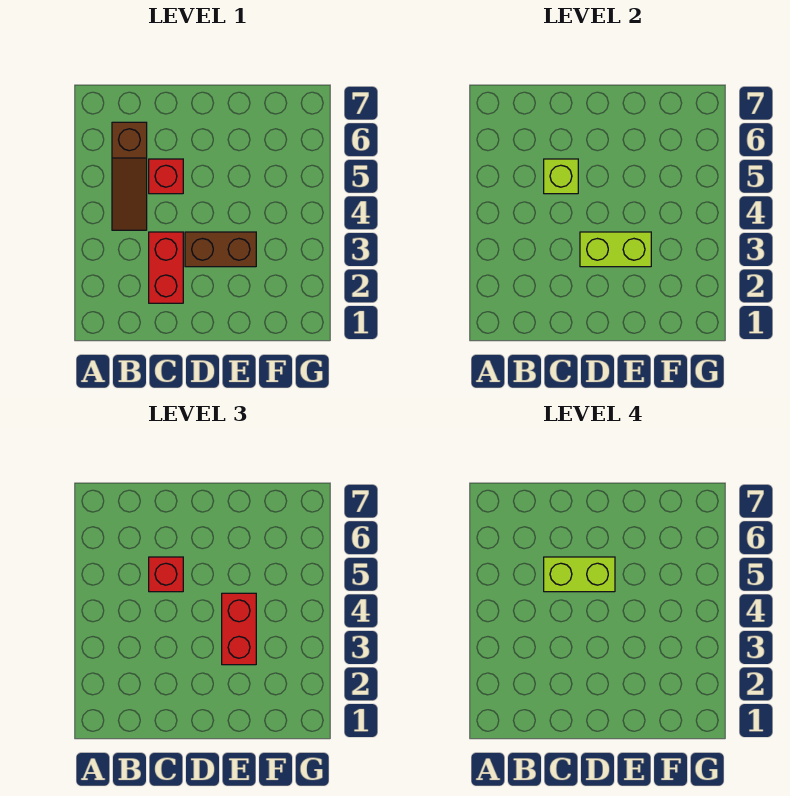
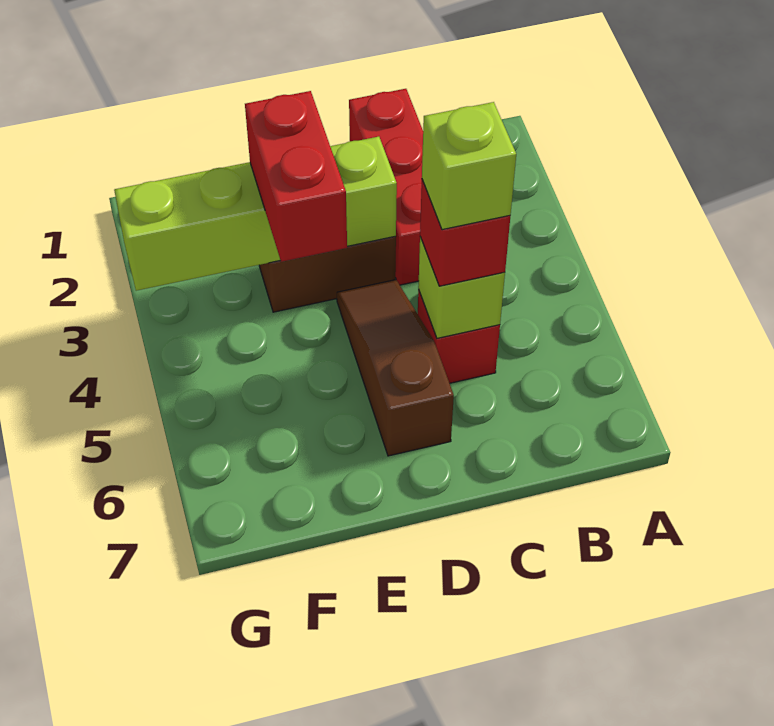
brown 1x3 slope [112,122,147,230] -> brown 1x3 slope moved to [337,280,454,456]
red 1x2 brick [149,232,183,303] -> red 1x3 brick [349,89,423,285]
lime 1x2 brick [544,557,615,592] -> lime 1x1 brick [422,102,516,230]
lime 1x2 brick [580,232,651,267] -> lime 1x4 brick [114,137,397,291]

